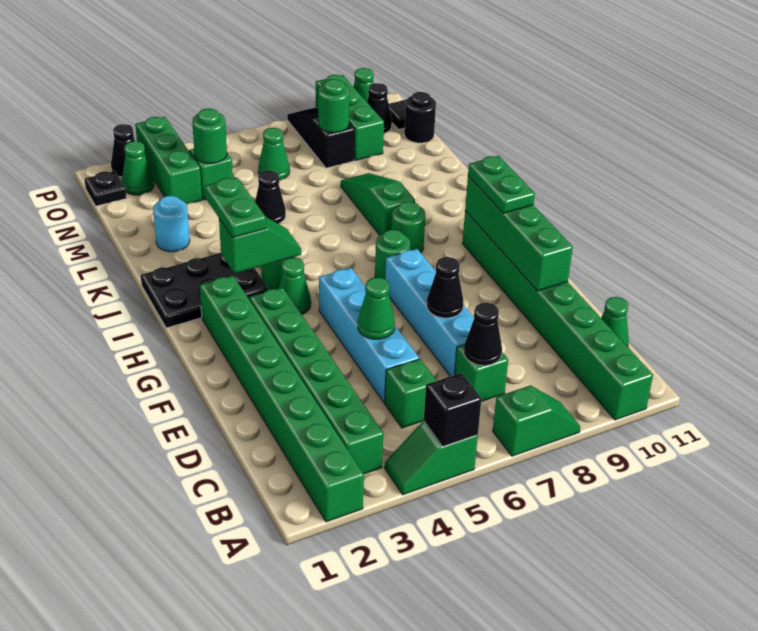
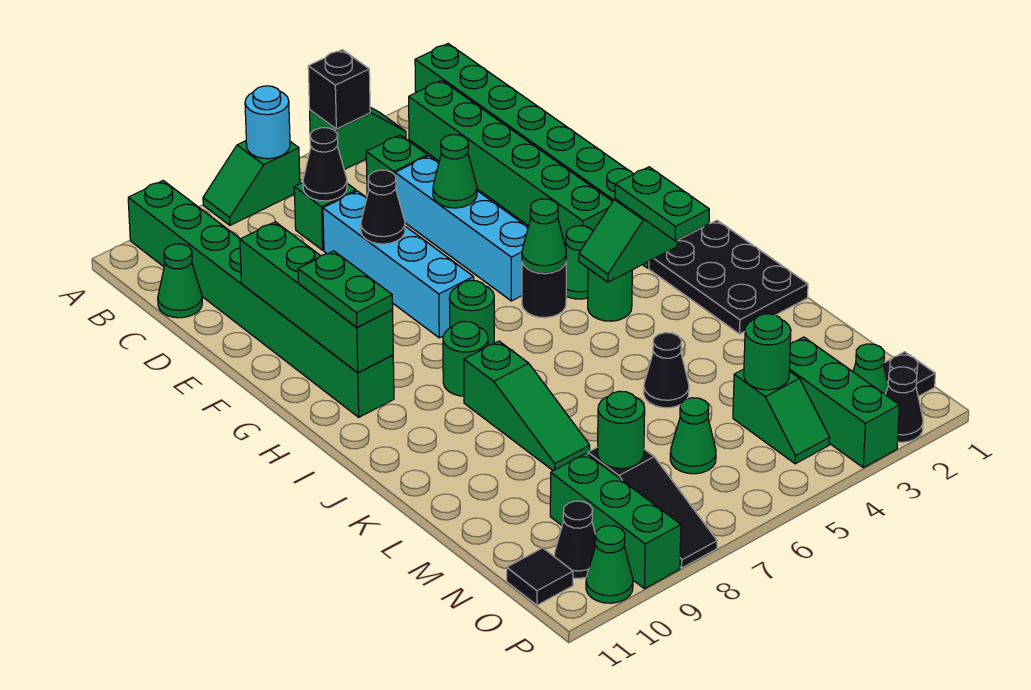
none -> green 1x1 cone [522,199,566,273]
black 2x3 plate [141,253,268,328] -> black 2x3 plate turned to [649,220,808,334]
cyan 1x1 round brick [153,196,190,252] -> cyan 1x1 round brick moved to [245,86,290,159]
black 1x1 round brick [404,92,436,143] -> black 1x1 round brick moved to [522,262,566,318]

